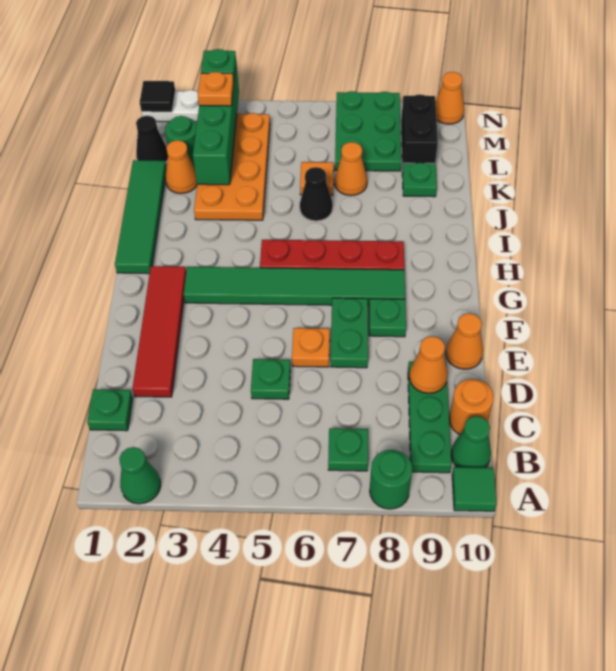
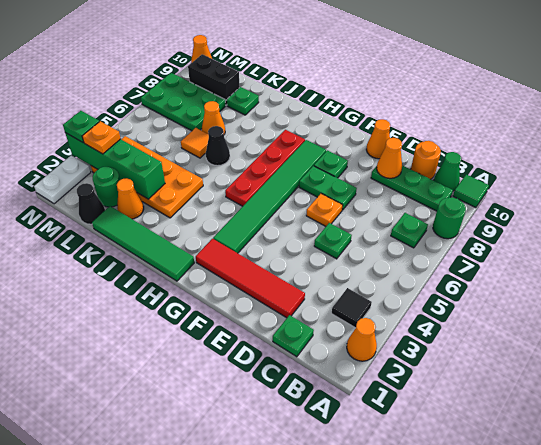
green 1x1 cone [119,447,161,504] -> orange 1x1 cone [347,318,377,361]
black 1x1 tile [140,81,175,112] -> black 1x1 tile moved to [332,288,372,328]

